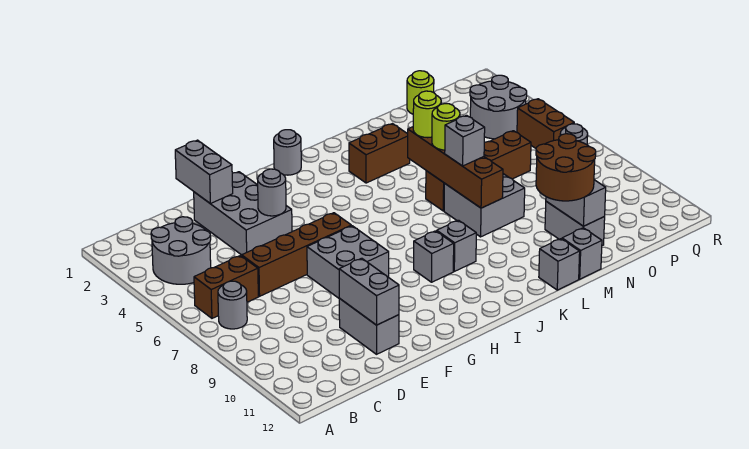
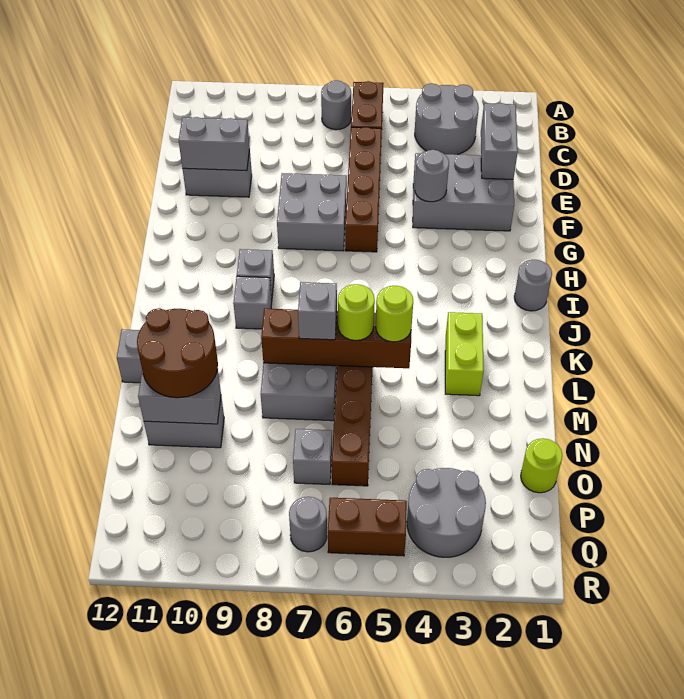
grey 1x2 brick [175,140,233,204] -> grey 1x2 brick turned to [481,103,518,179]
brown 1x2 brick [349,124,410,183] -> lime 1x2 brick [445,312,483,396]
grey 1x1 brick [562,228,602,279] -> grey 1x1 brick moved to [293,429,332,484]

